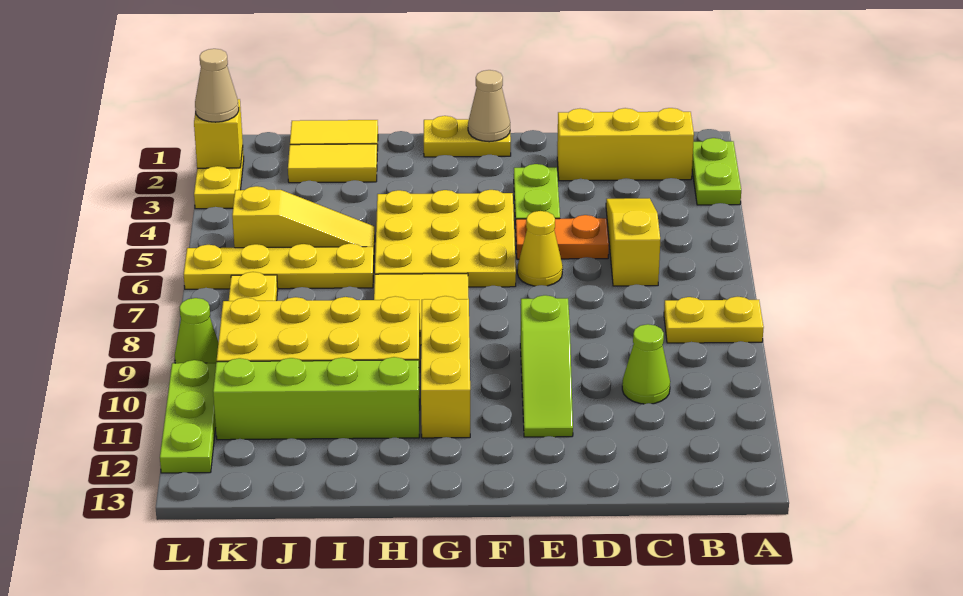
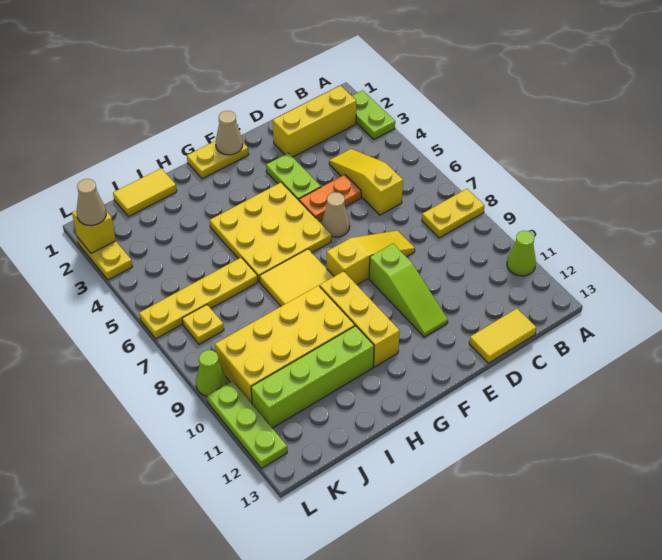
lime 1x1 cone [622,324,670,404] -> lime 1x1 cone moved to [507,231,536,276]
yellow 1x1 cone [517,211,563,286] -> tan 1x1 cone [322,192,350,237]
yellow 1x2 tile [288,144,377,183] -> yellow 1x2 tile moved to [469,309,536,363]
yellow 1x3 slope [232,186,375,249] -> yellow 1x3 slope moved to [327,231,415,285]

